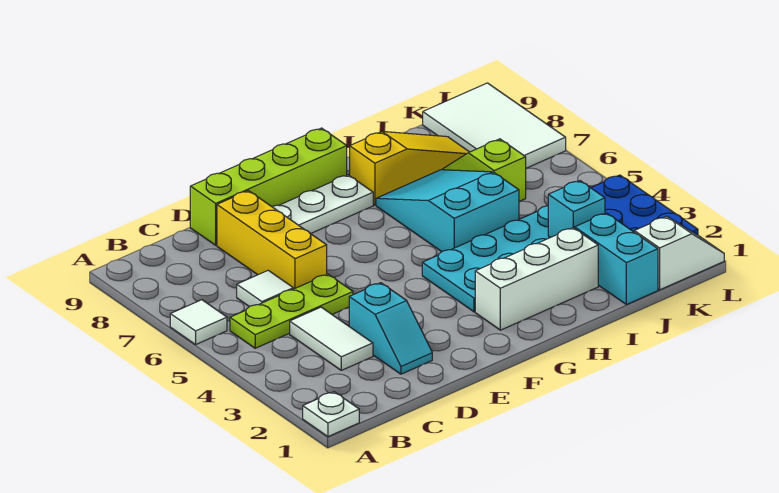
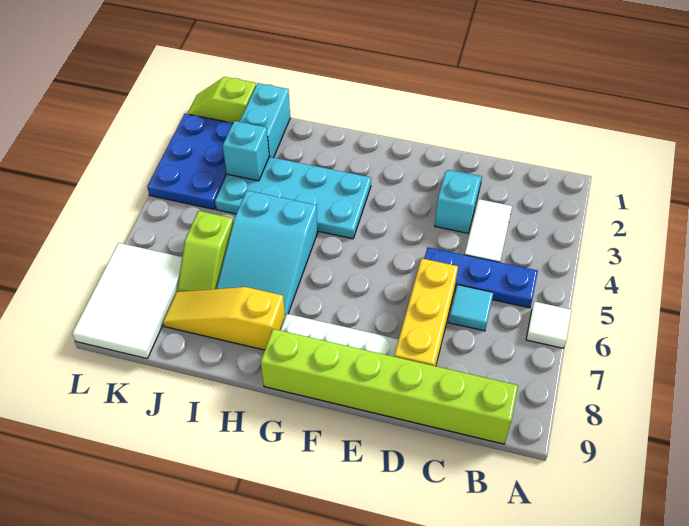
white 1x1 plate [303,392,359,437] -> none
lime 1x3 plate [230,274,353,348] -> blue 1x3 plate [424,247,538,308]
white 1x1 tile [237,270,293,307] -> cyan 1x1 tile [449,285,493,331]
lime 1x4 brick [190,128,347,245] -> lime 1x6 brick [261,329,518,444]
white 1x3 brick [475,228,598,330] -> none
white 1x2 slope [634,216,724,290] -> lime 1x2 slope [187,77,256,123]

